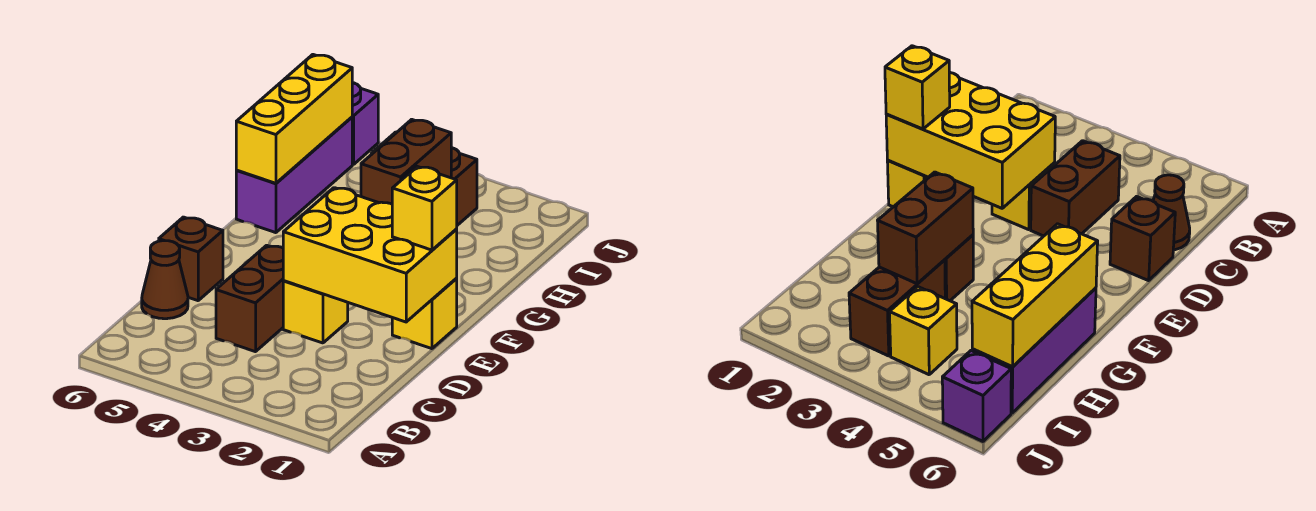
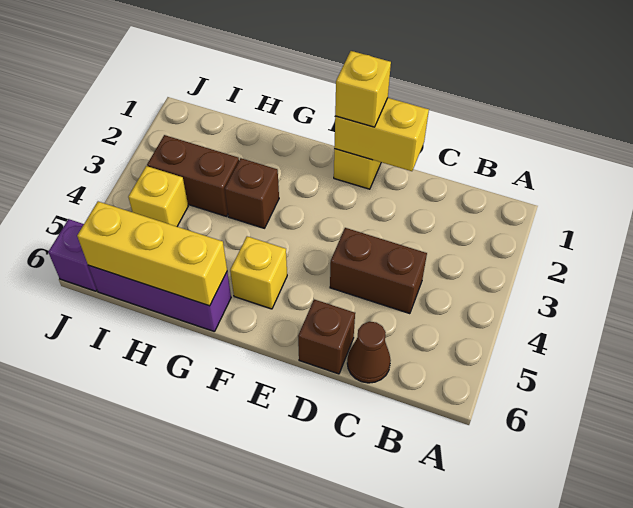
yellow 2x3 brick [283,188,457,322] -> yellow 1x2 brick [334,98,429,171]
yellow 1x1 brick [283,281,348,343] -> yellow 1x1 brick moved to [230,236,287,309]
brown 1x2 brick [361,119,451,204] -> none

